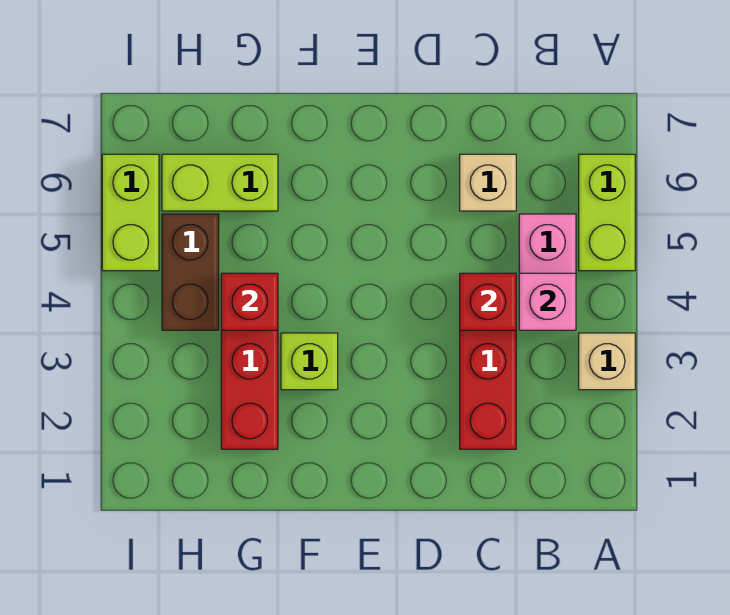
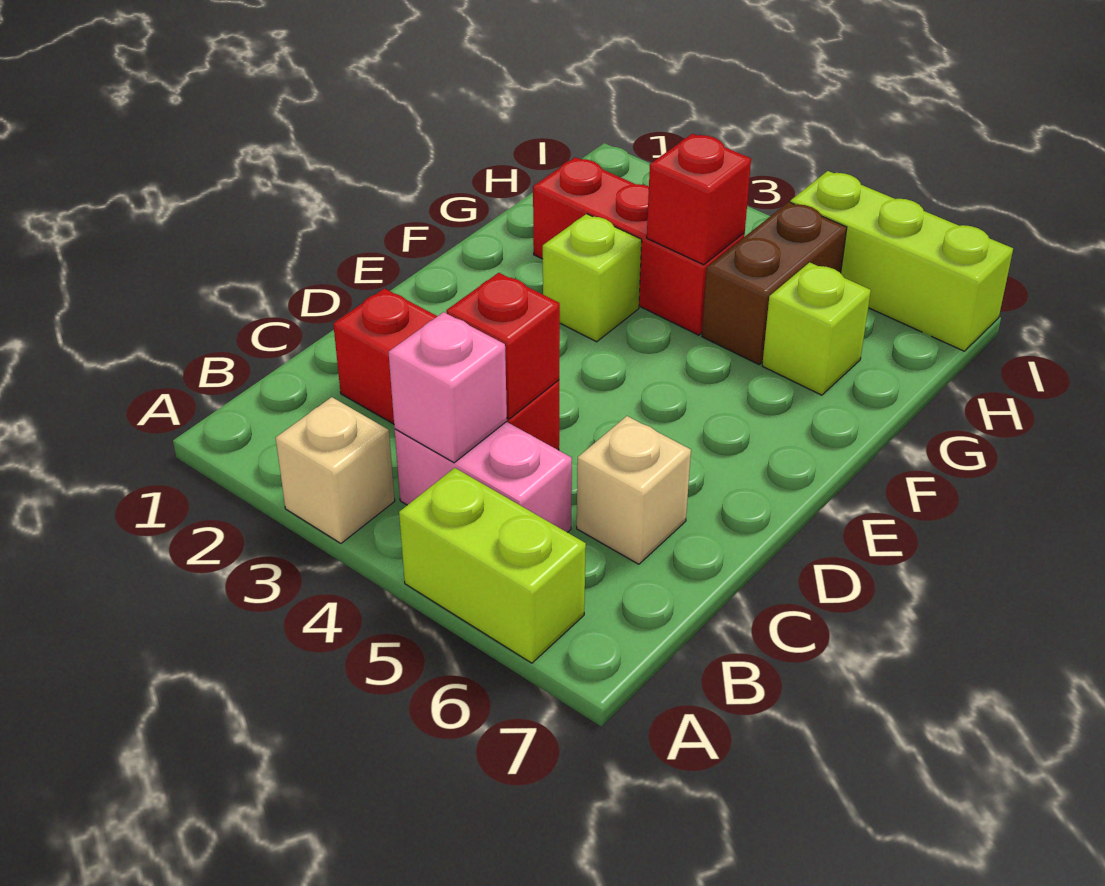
lime 1x2 brick [162,154,278,211] -> lime 1x1 brick [762,262,871,395]
brown 1x2 brick [162,214,219,330] -> brown 1x2 brick turned to [702,202,847,364]
lime 1x2 brick [102,154,159,271] -> lime 1x3 brick [790,171,1013,351]

